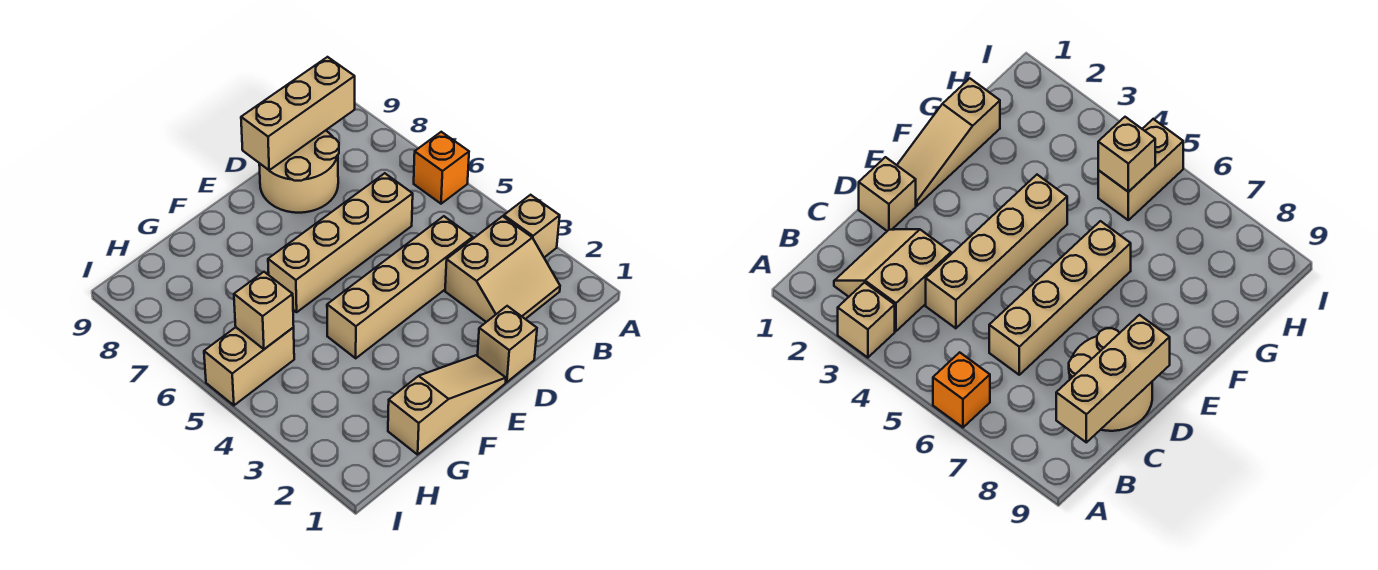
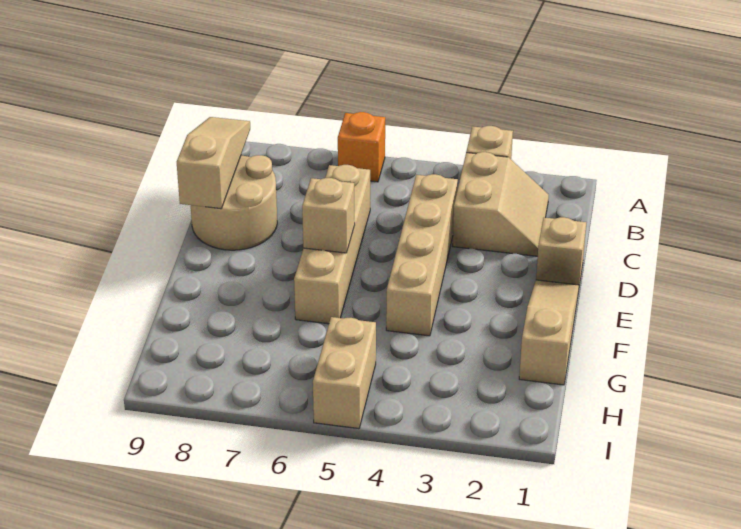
tan 1x3 brick [241,57,355,170] -> tan 1x3 slope [177,117,250,209]
tan 1x1 brick [234,272,294,349] -> tan 1x1 brick moved to [302,178,355,253]

